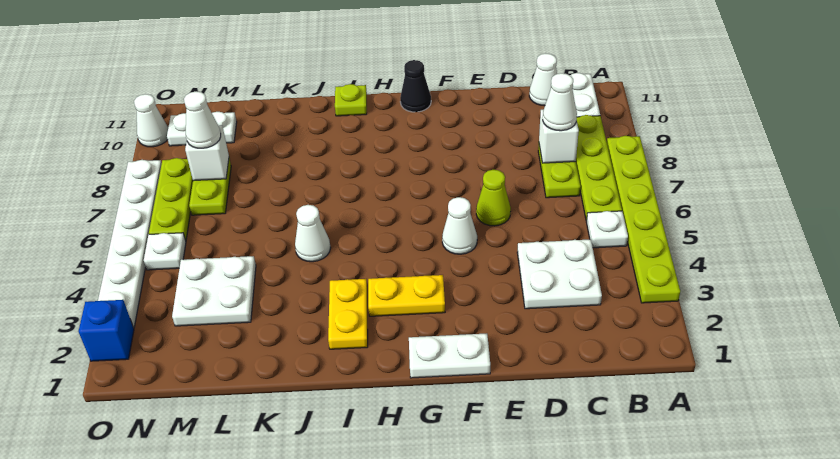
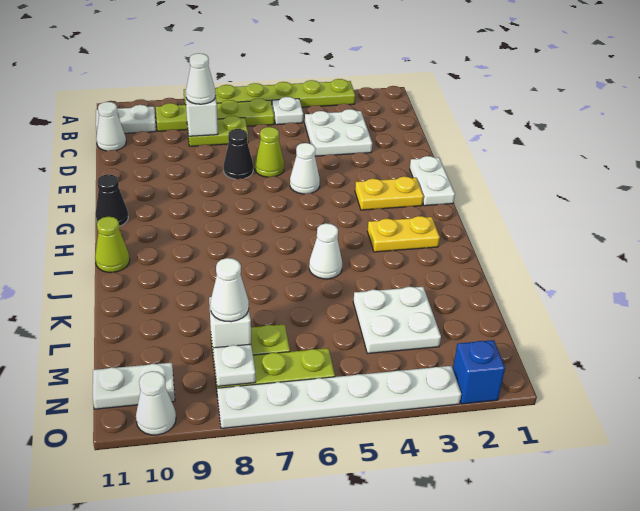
none -> black 1x1 cone [224,129,253,179]
yellow 1x2 plate [368,275,445,316] -> yellow 1x2 plate turned to [355,176,424,210]
lime 1x1 plate [335,84,367,116] -> lime 1x1 cone [95,217,130,272]
white 1x2 plate [167,112,237,146] -> white 1x2 plate turned to [93,363,175,409]
white 1x1 plate [144,233,186,270] -> white 1x1 plate moved to [213,344,256,386]

